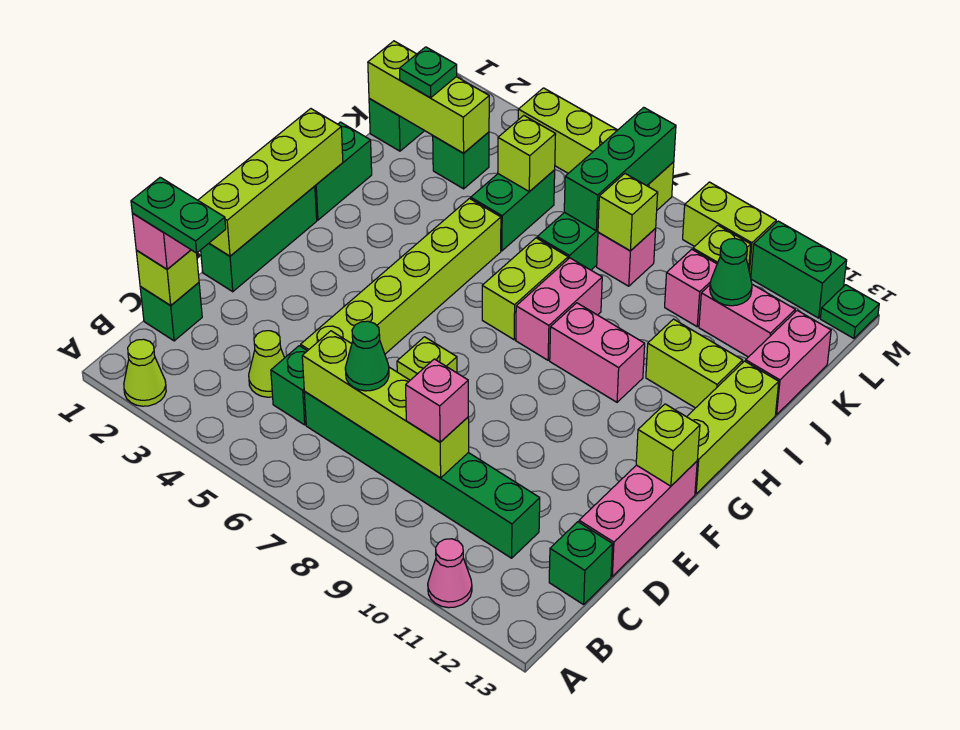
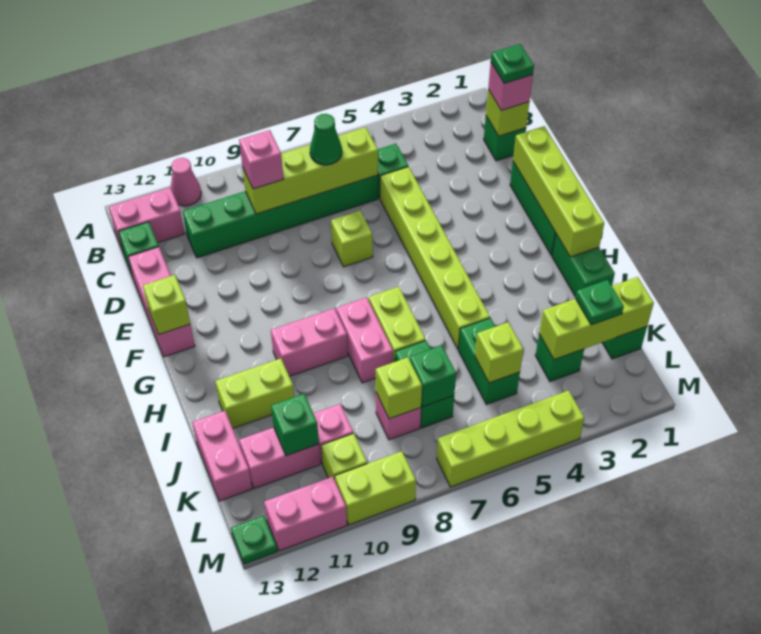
lime 1x1 cone [124,339,166,406] -> none
none -> pink 1x2 brick [109,187,185,251]
green 1x2 plate [131,177,226,253] -> green 1x1 plate [491,44,534,83]
lime 1x1 cone [249,331,284,397] -> none
lime 1x3 brick [687,361,779,494] -> none
green 1x3 brick [564,107,676,231] -> green 1x1 brick [410,345,456,407]
green 1x1 cone [710,239,752,306] -> green 1x1 brick [271,394,319,456]
green 1x2 brick [751,221,847,318] -> pink 1x2 brick [264,477,347,551]

